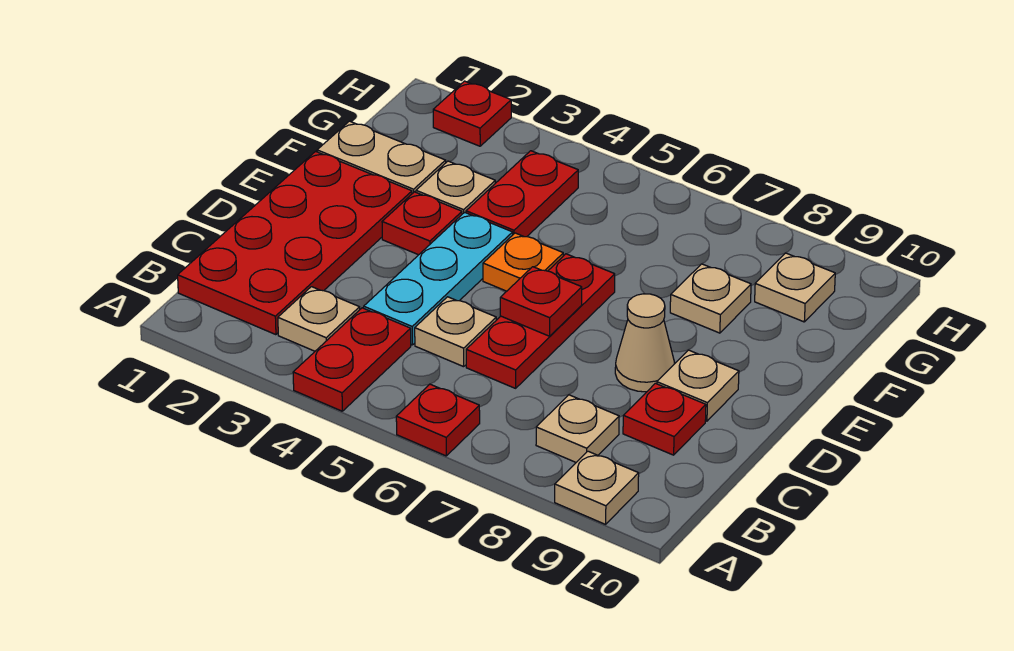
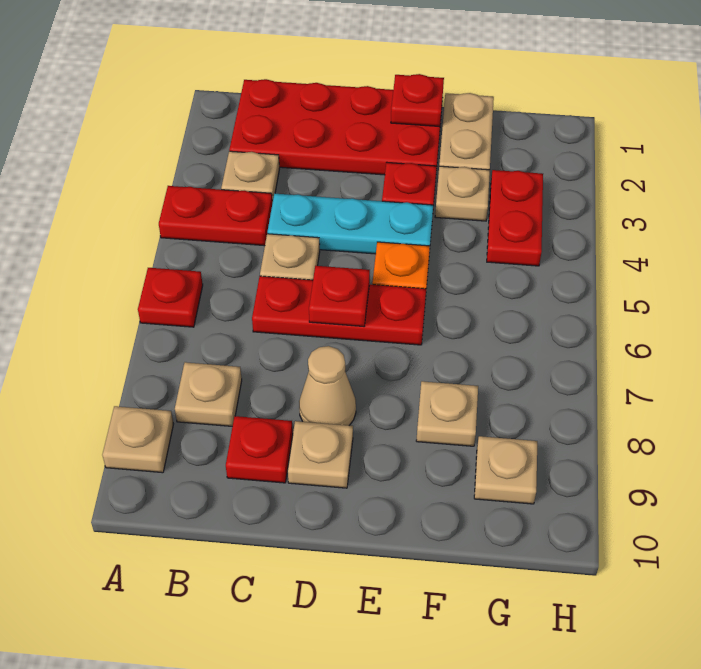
red 1x2 plate [466,151,578,237] -> red 1x2 plate turned to [487,170,543,266]
red 1x1 plate [433,81,511,146] -> red 1x1 plate moved to [391,74,444,127]

